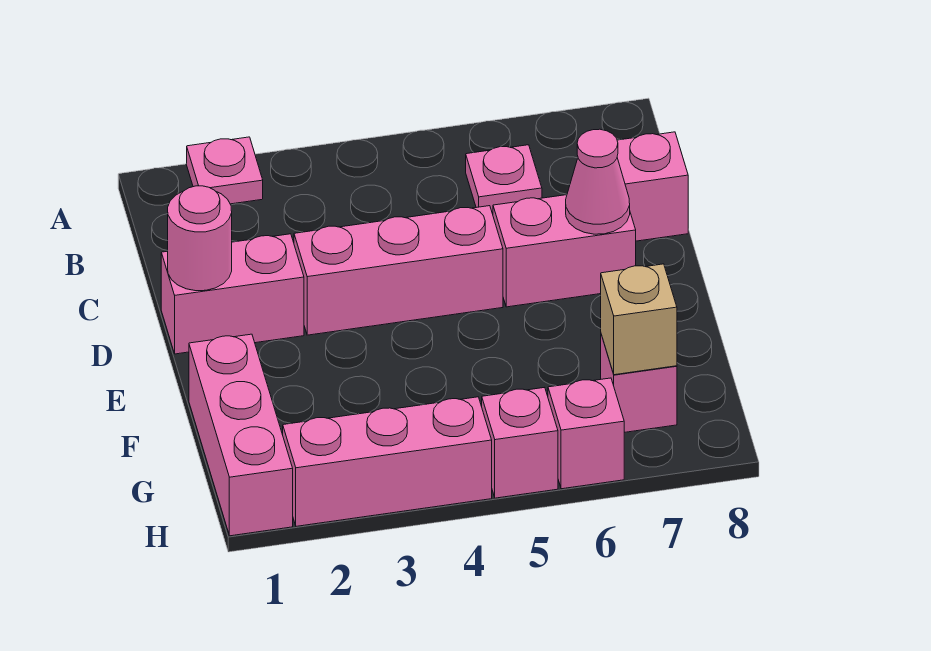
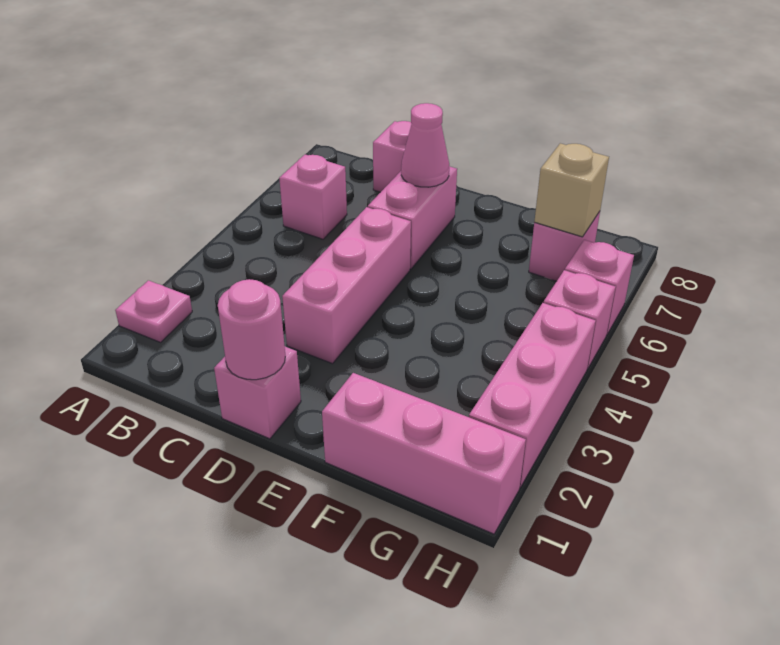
pink 1x1 plate [466,145,542,214] -> pink 1x1 brick [279,155,347,239]
pink 1x2 brick [161,234,304,354] -> pink 1x1 brick [214,347,301,439]

